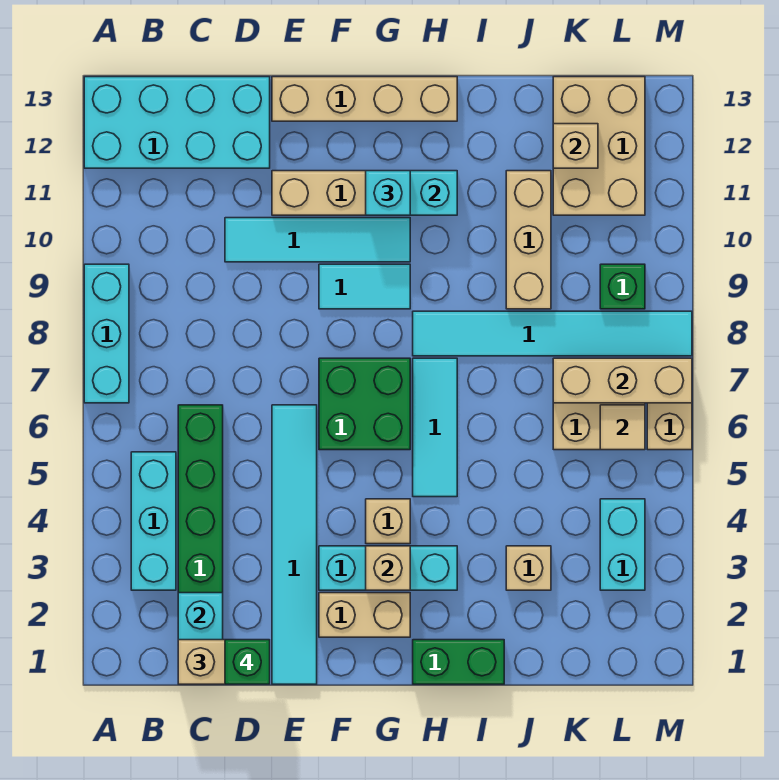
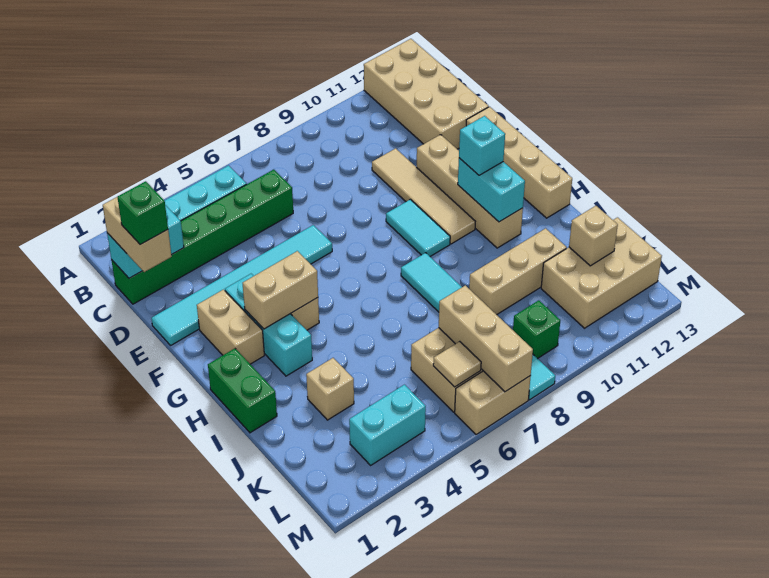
cyan 1x3 brick [84,264,129,403] -> none
cyan 2x4 brick [84,77,270,168] -> tan 2x4 brick [364,39,489,149]
cyan 1x4 tile [225,218,410,262] -> tan 1x4 tile [372,148,475,244]
green 2x2 brick [319,358,410,450] -> none
tan 1x1 brick [366,546,410,590] -> tan 1x2 brick [243,251,318,329]
cyan 1x3 tile [413,358,457,497] -> none

